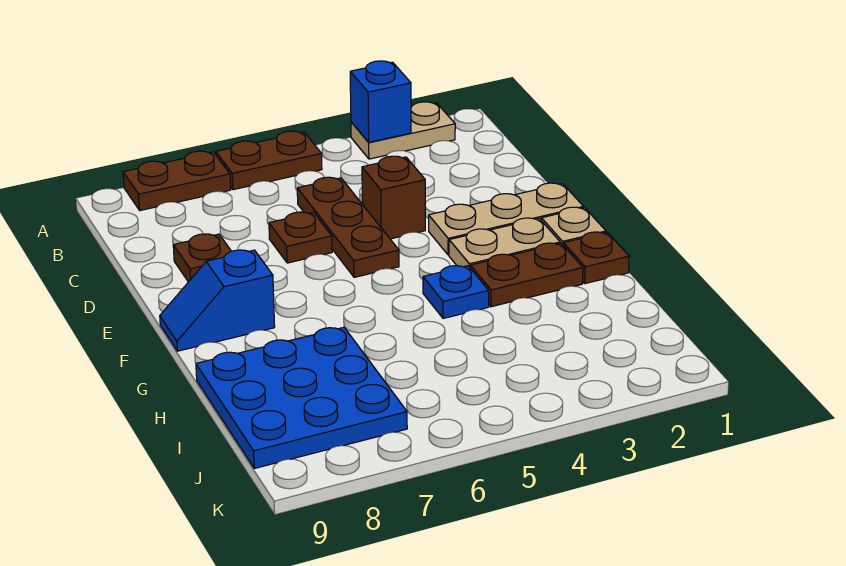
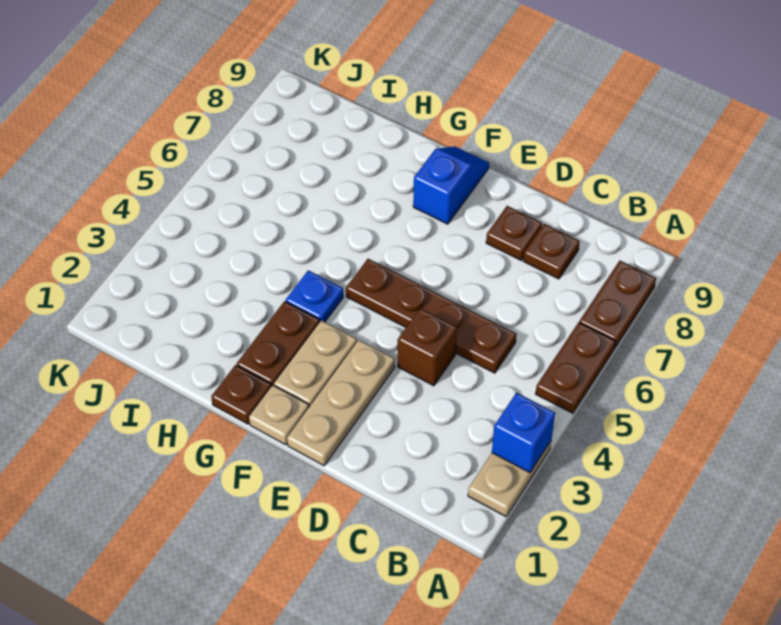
brown 1x3 plate [297,177,399,277] -> brown 1x4 plate [346,259,516,373]
brown 1x1 plate [269,212,332,263] -> brown 1x1 plate moved to [523,224,580,279]
blue 3x3 plate [196,327,407,468] -> none

